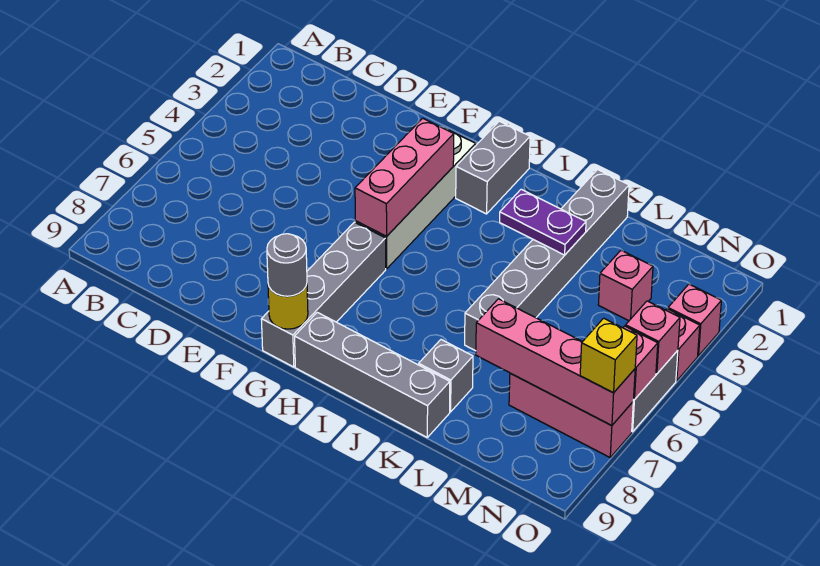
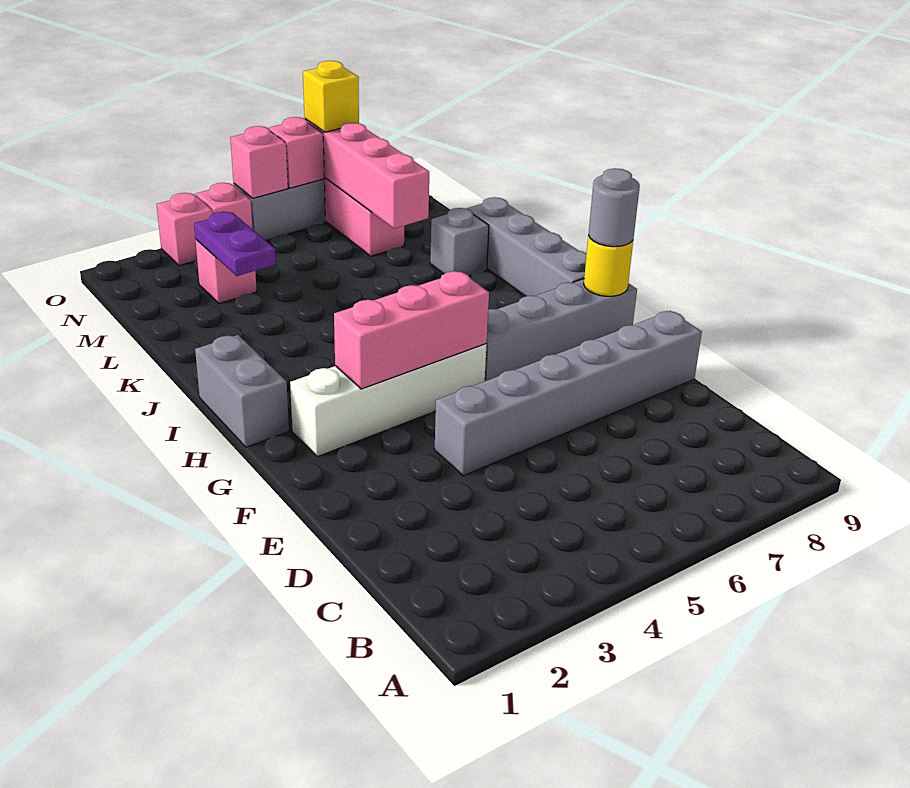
grey 1x2 brick [456,121,530,214] -> grey 1x2 brick turned to [195,335,289,447]
purple 1x2 plate [500,189,586,255] -> purple 1x2 plate moved to [194,212,276,276]
grey 1x6 brick [465,170,629,351] -> grey 1x6 brick moved to [435,311,702,476]

